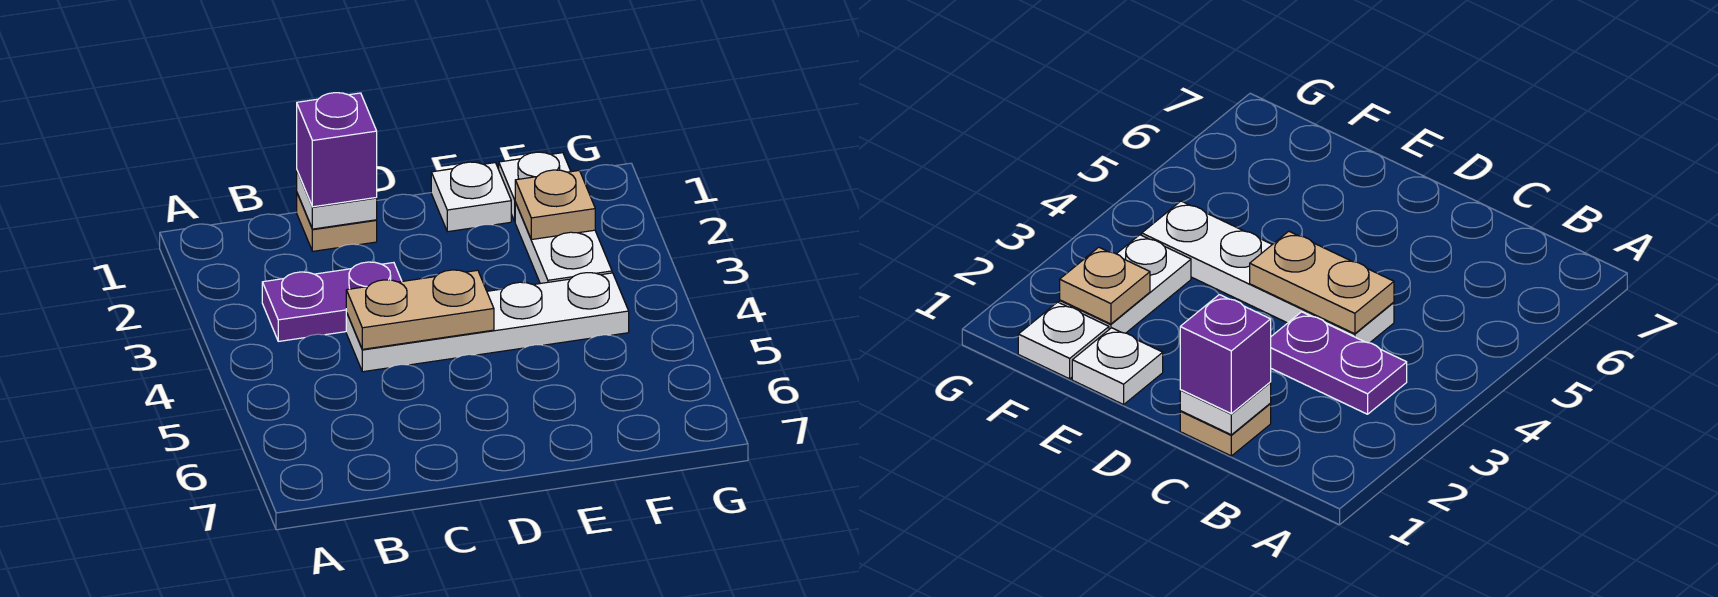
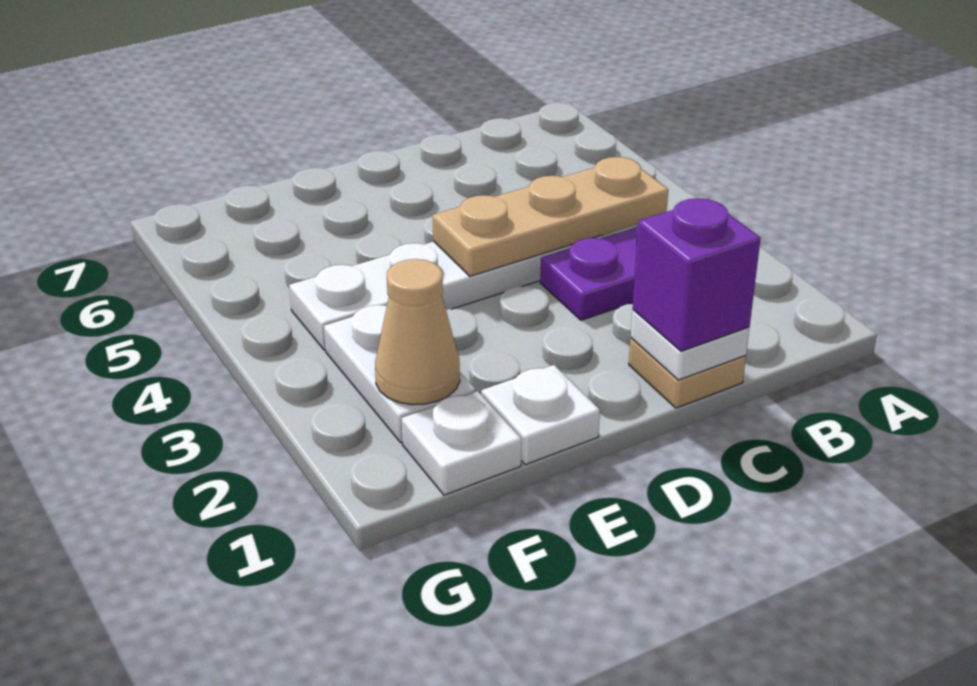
tan 1x2 plate [346,270,494,349] -> tan 1x3 plate [433,157,668,276]
tan 1x1 plate [515,170,595,240] -> tan 1x1 cone [375,259,460,405]

